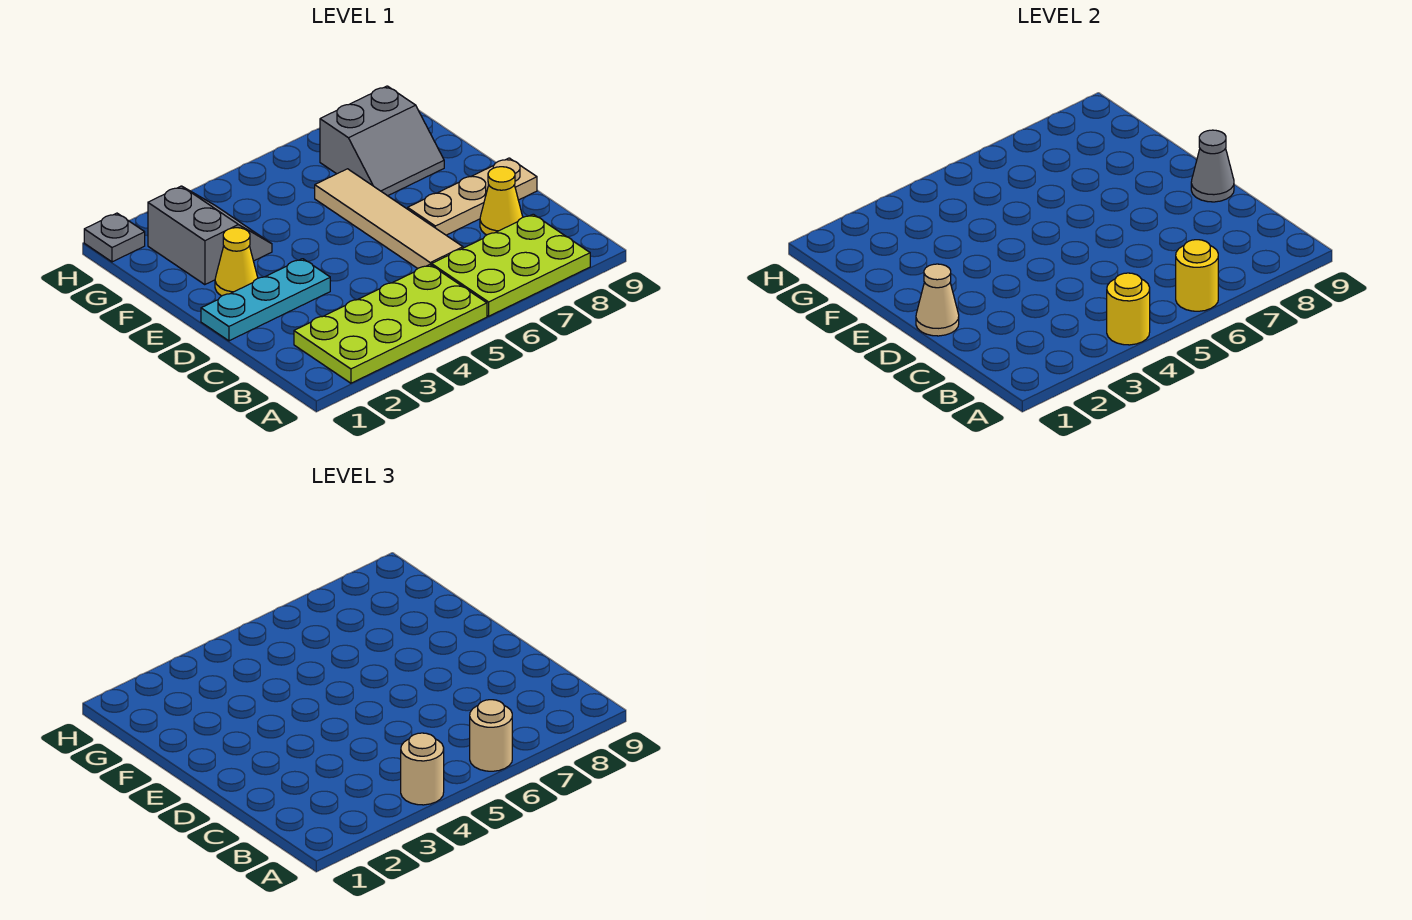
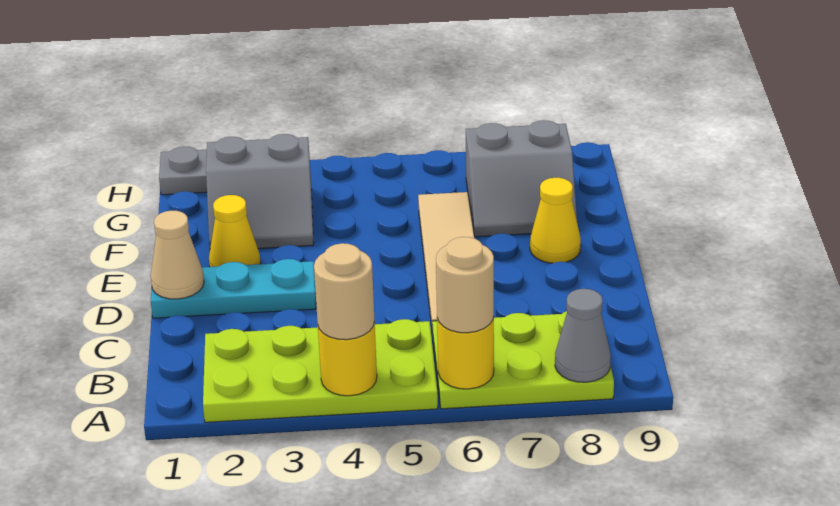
yellow 1x1 cone [480,167,523,235] -> yellow 1x1 cone moved to [530,178,581,263]
tan 1x3 plate [408,158,537,235] -> none
grey 1x1 cone [1191,130,1234,202] -> grey 1x1 cone moved to [555,289,611,382]
grey 2x2 slope [148,186,272,285] -> grey 2x2 slope turned to [206,134,314,249]

